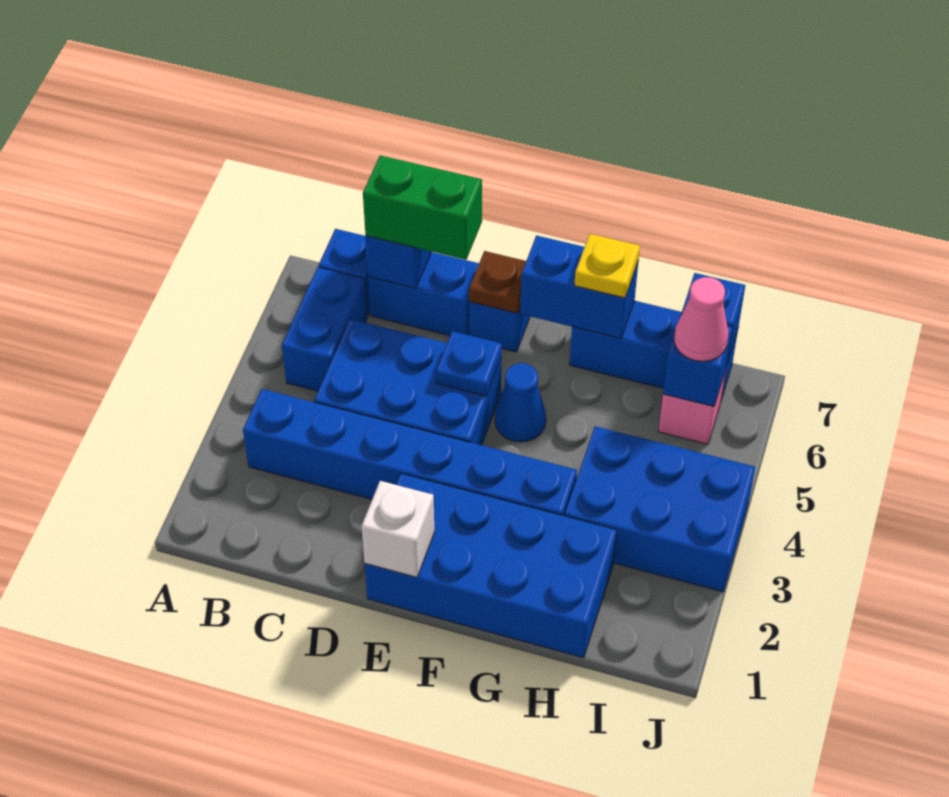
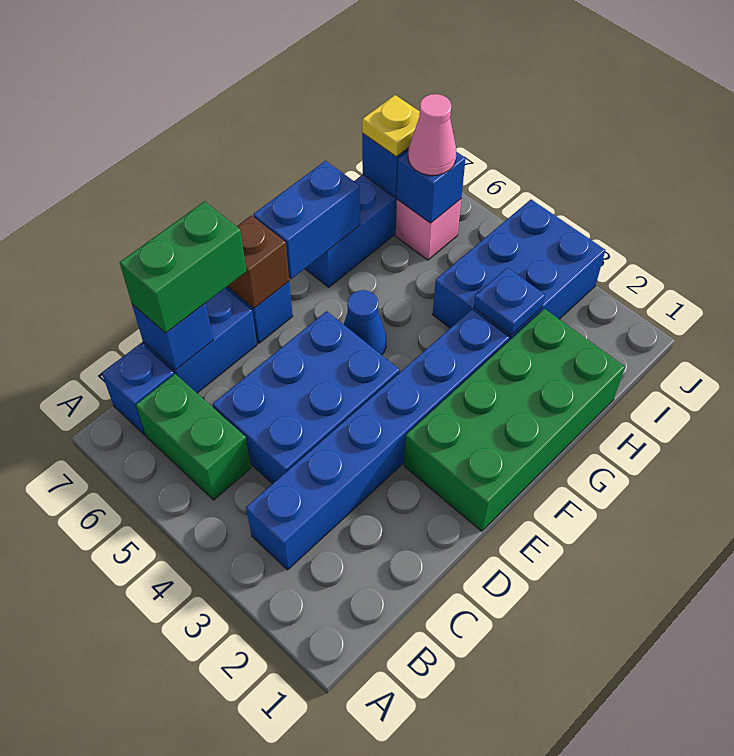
blue 1x2 brick [282,267,368,391] -> green 1x2 brick [136,374,251,500]
blue 2x4 brick [365,473,617,658] -> green 2x4 brick [404,309,625,531]
white 1x1 brick [362,481,434,577] -> none
blue 1x1 plate [436,331,502,396] -> blue 1x1 plate moved to [474,268,545,335]
brown 1x1 plate [469,251,526,313] -> brown 1x1 brick [227,216,289,308]
yellow 1x1 plate [574,234,640,298] -> yellow 1x1 plate moved to [362,95,420,157]

